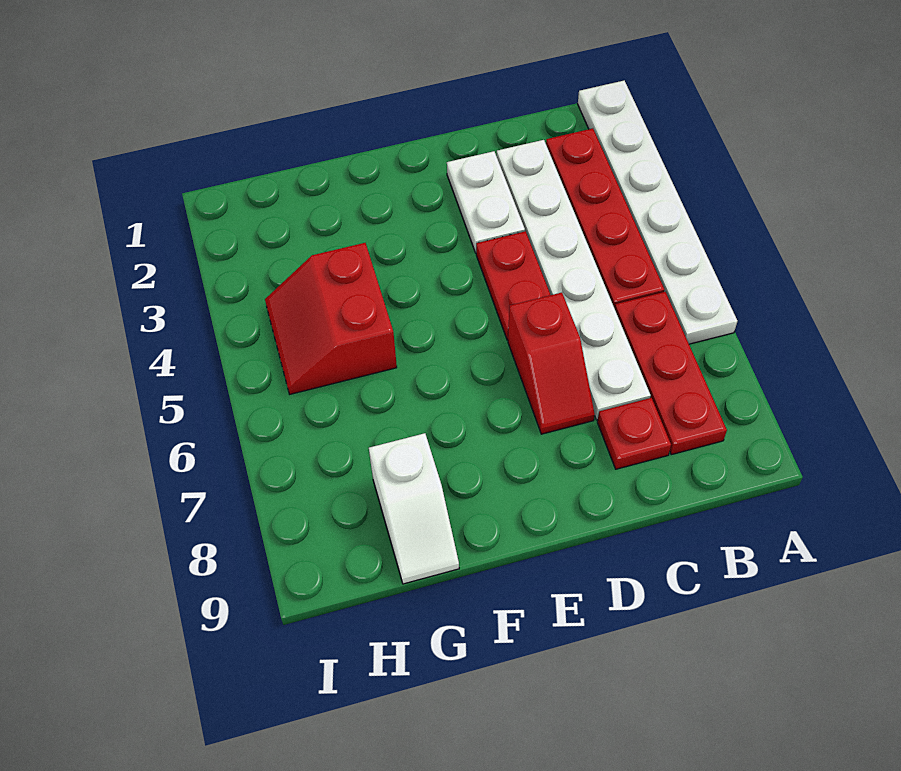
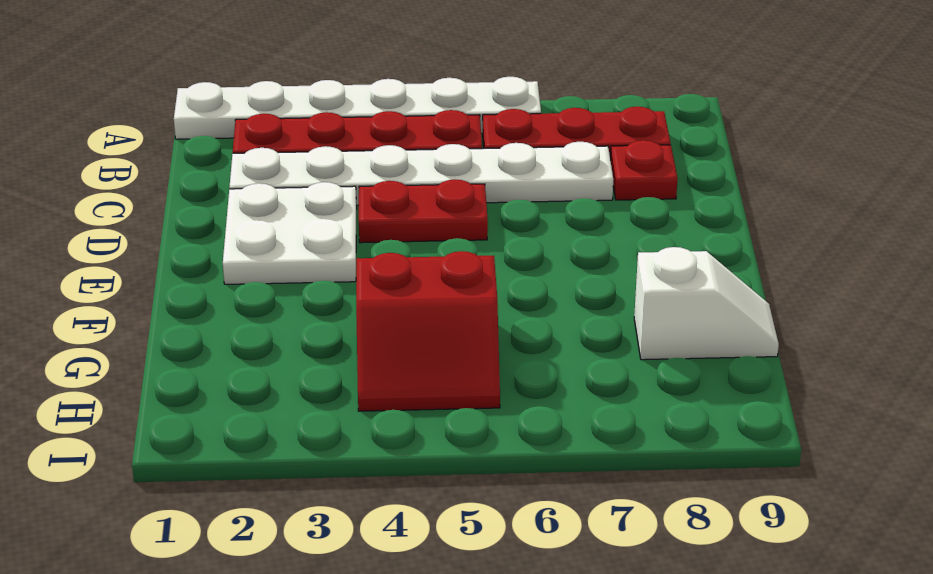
white 1x2 plate [447,151,525,253] -> white 2x2 plate [223,182,357,284]
red 1x2 slope [508,293,595,434] -> none

